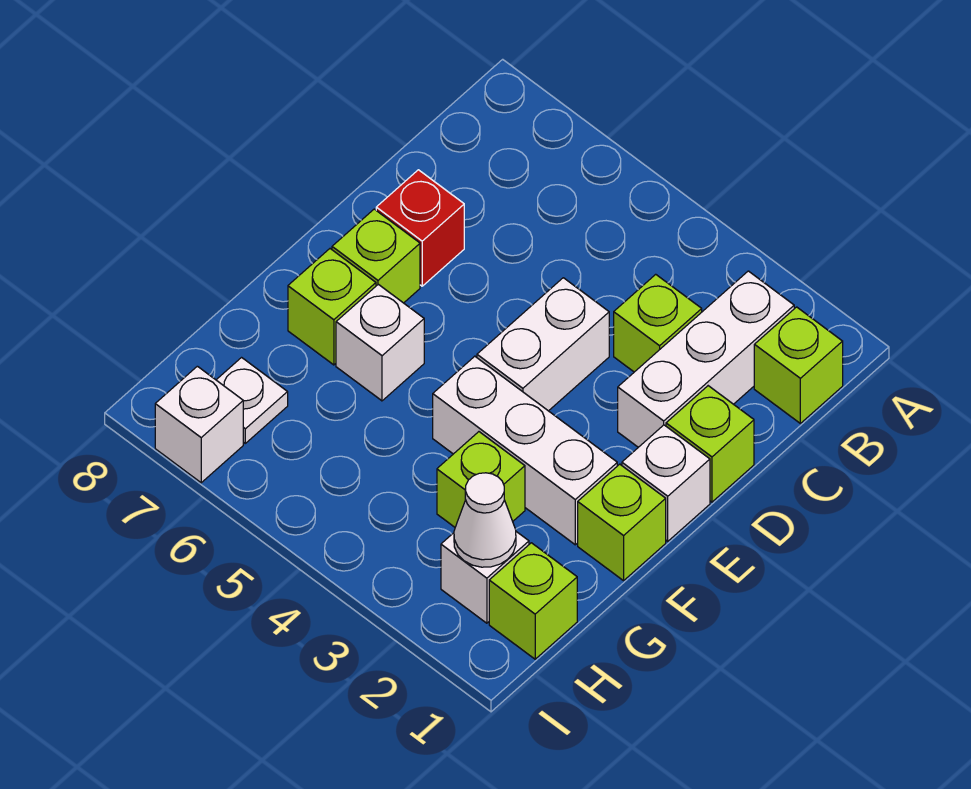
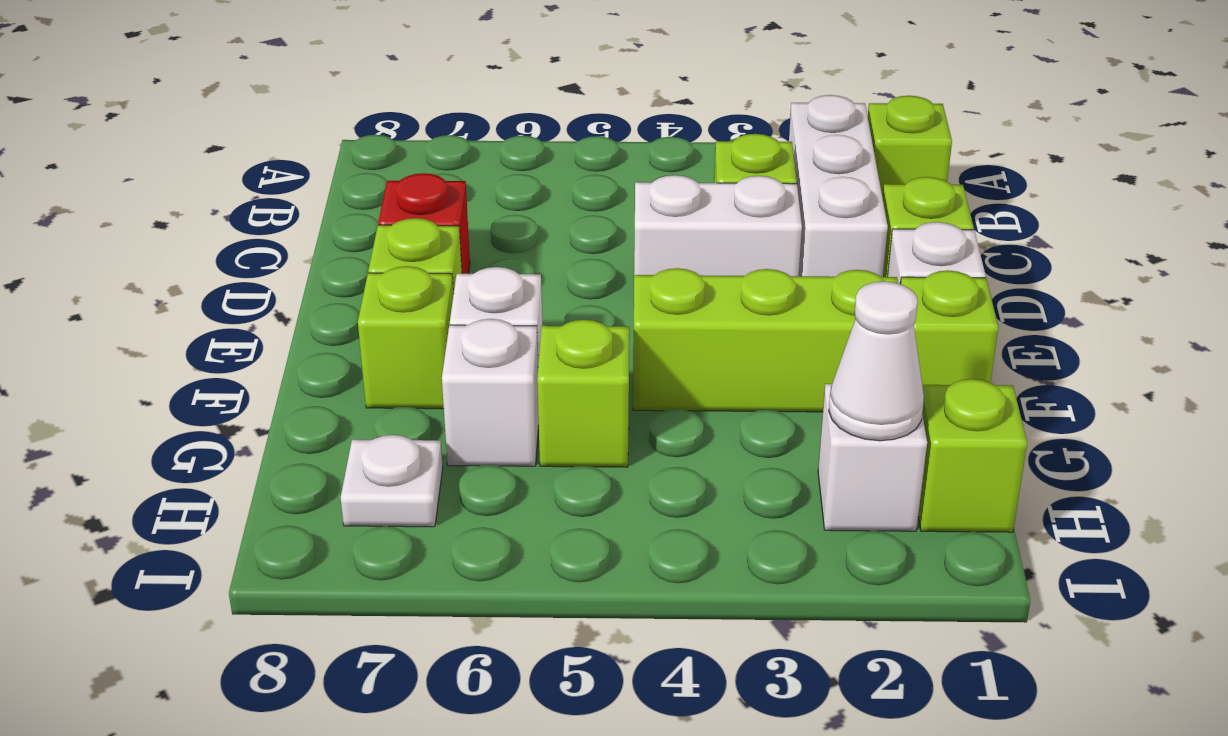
white 1x2 brick [477,278,609,411] -> white 1x2 brick turned to [634,175,802,276]
white 1x3 brick [433,356,617,545] -> lime 1x3 brick [633,268,898,412]
lime 1x1 brick [437,432,525,527] -> lime 1x1 brick moved to [537,320,629,467]
white 1x1 brick [155,366,243,483] -> white 1x1 brick moved to [442,319,539,466]

